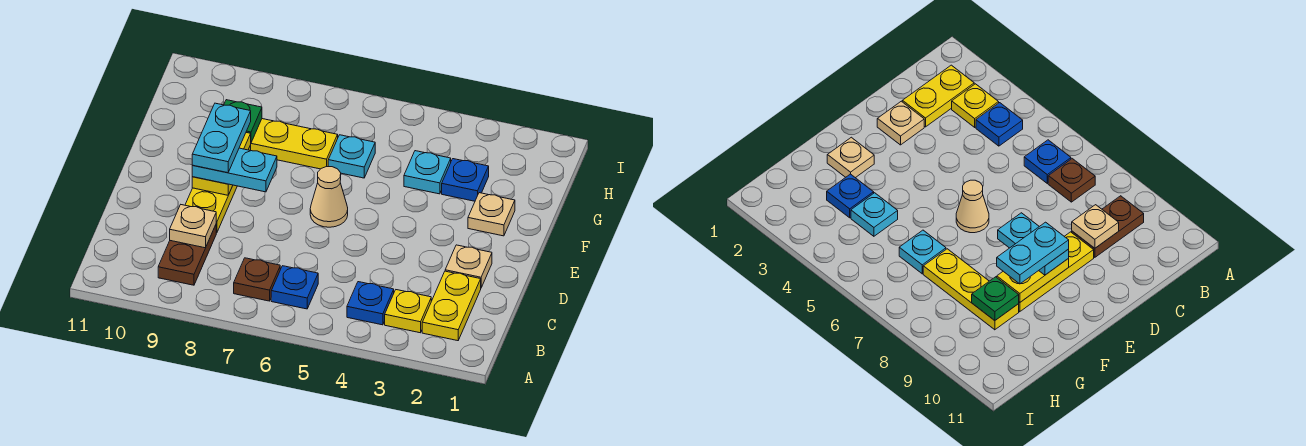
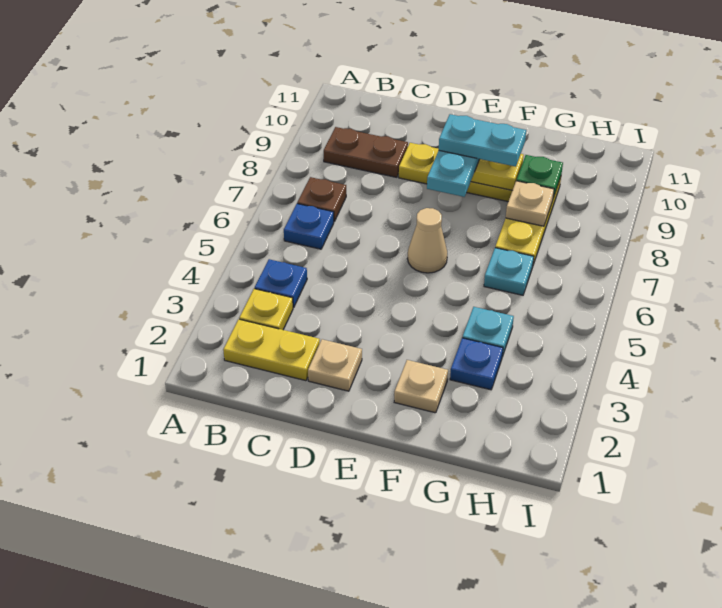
tan 1x1 plate [170,205,216,248] -> tan 1x1 plate moved to [506,181,554,226]

